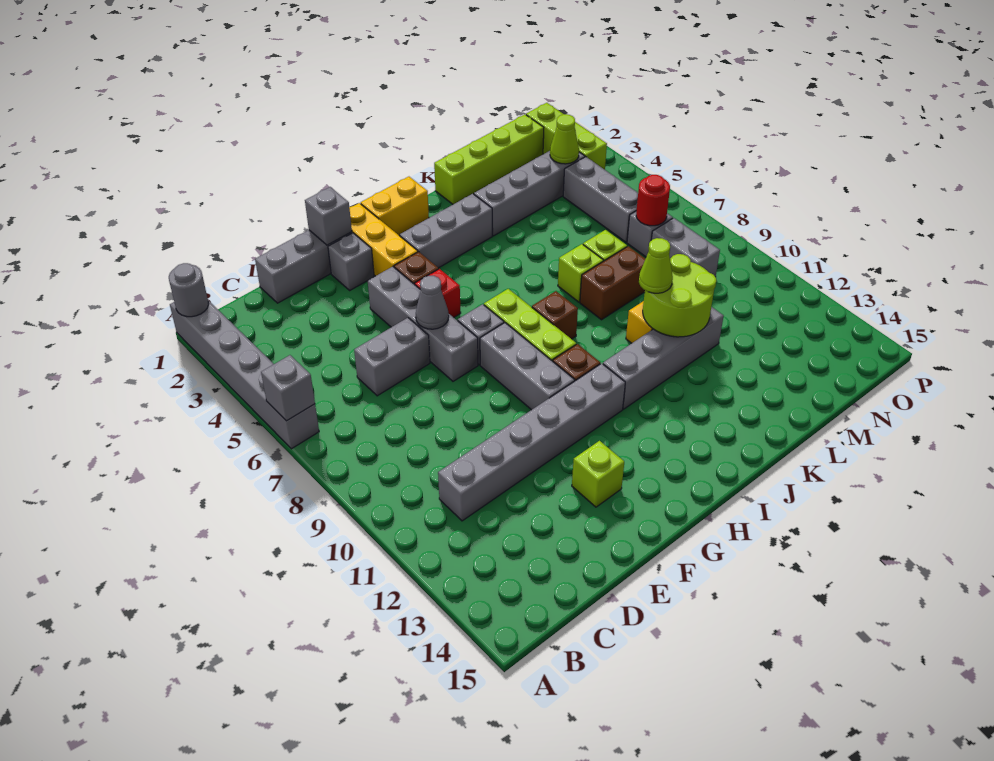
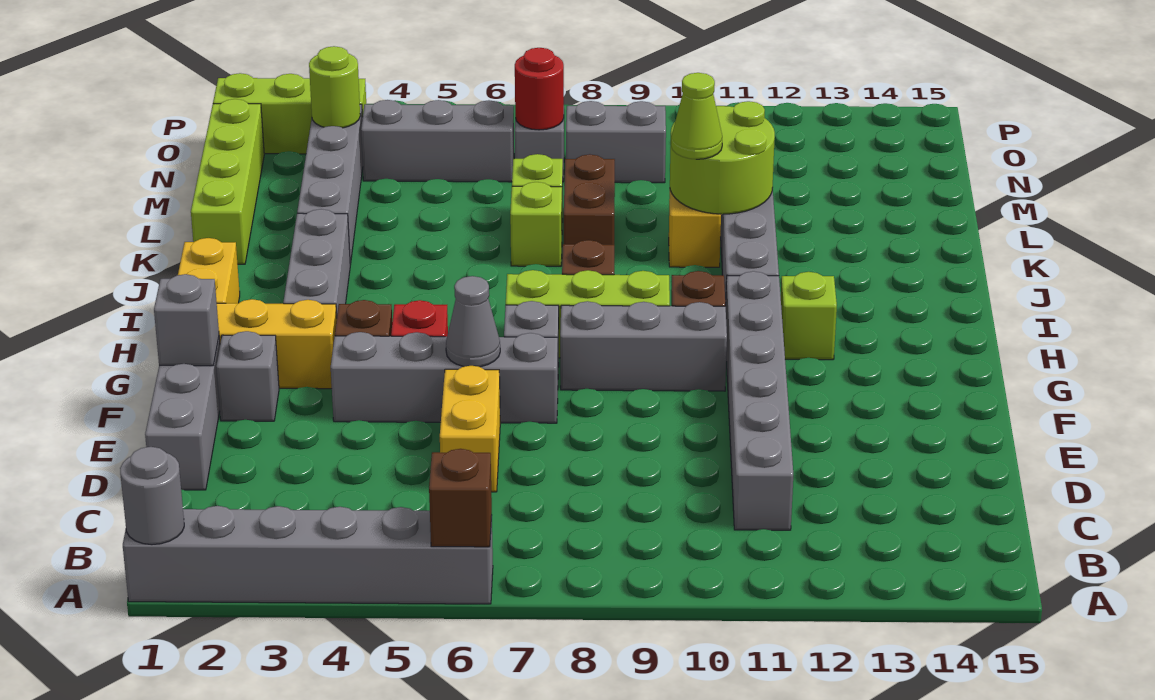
grey 1x1 brick [261,355,315,421] -> brown 1x1 brick [429,449,492,547]
grey 1x2 brick [354,318,430,396] -> yellow 1x2 brick [440,366,500,492]
lime 1x1 brick [572,441,624,507] -> lime 1x1 brick moved to [781,272,837,360]
lime 1x1 cone [550,114,579,164] -> lime 1x1 round brick [309,46,360,128]

